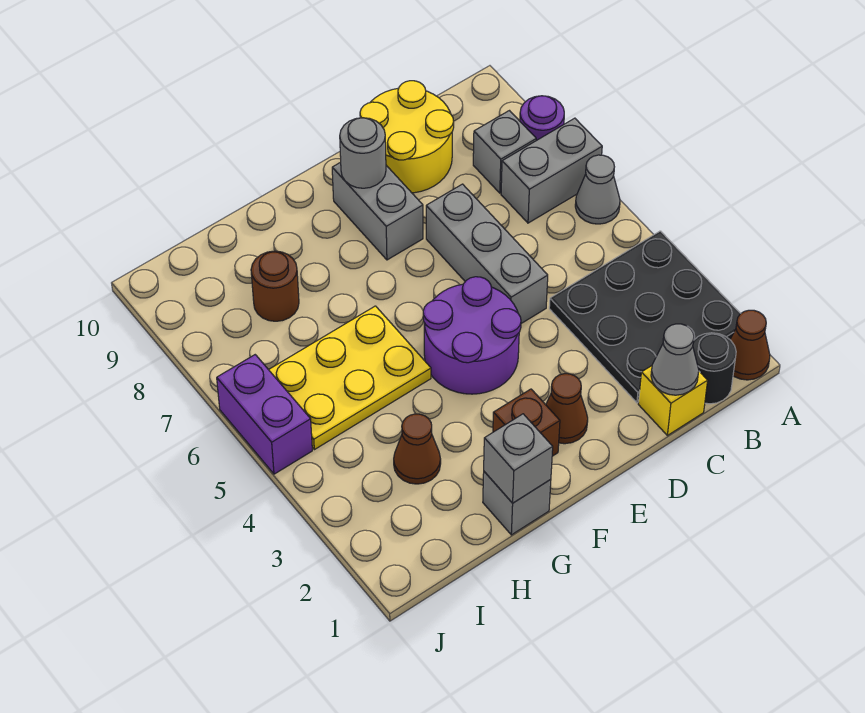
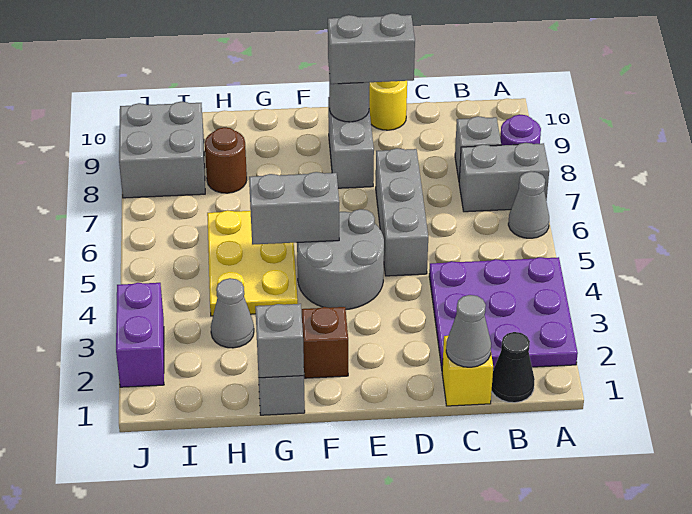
brown 1x1 cone [730,310,770,380] -> none
black 3x3 plate [549,231,741,403] -> purple 3x3 plate [429,257,578,369]
black 1x1 round brick [693,333,736,404] -> black 1x1 cone [492,332,535,403]
yellow 2x2 round brick [360,81,454,193] -> yellow 1x1 round brick [369,81,407,130]
none -> grey 1x2 brick [328,13,415,84]
brown 1x1 cone [546,374,588,444] -> none
purple 2x2 round brick [423,277,521,394] -> grey 2x2 round brick [297,209,384,309]
none -> grey 1x2 brick [249,172,339,245]
yellow 2x3 plate [269,306,431,450] -> yellow 2x3 plate turned to [207,210,298,316]
brown 1x1 cone [394,414,441,484] -> grey 1x1 cone [211,278,254,348]
none -> grey 2x2 brick [119,102,205,198]
purple 1x2 brick [217,355,312,474] -> purple 1x2 brick moved to [116,283,164,387]

